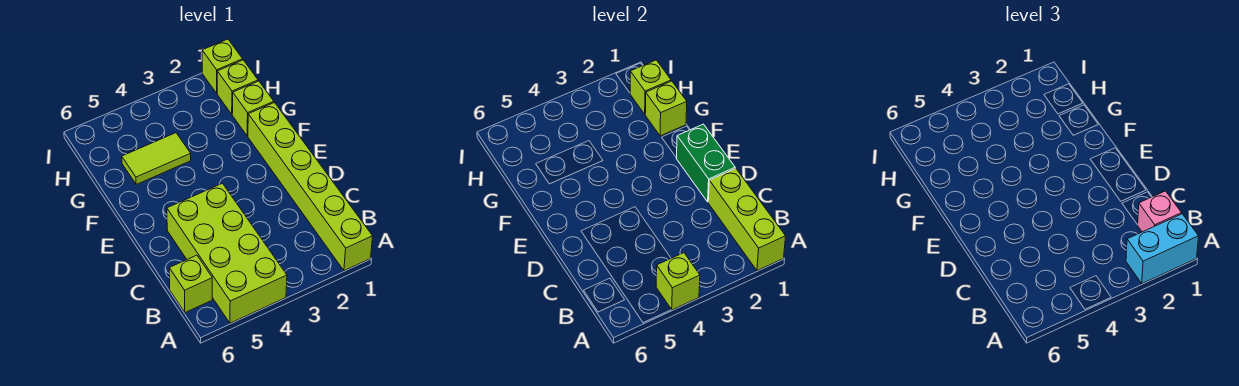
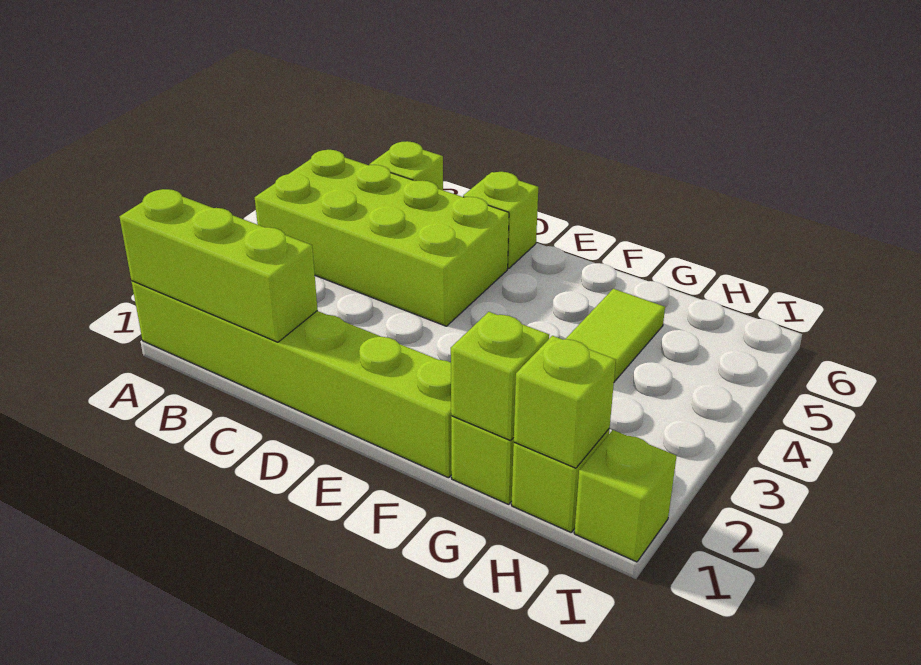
cyan 1x2 brick [1126,214,1199,284] -> none
lime 1x1 brick [656,253,700,310] -> lime 1x1 brick moved to [463,172,538,269]
pink 1x1 brick [1138,191,1182,232] -> none
green 1x2 brick [677,124,735,202] -> none

